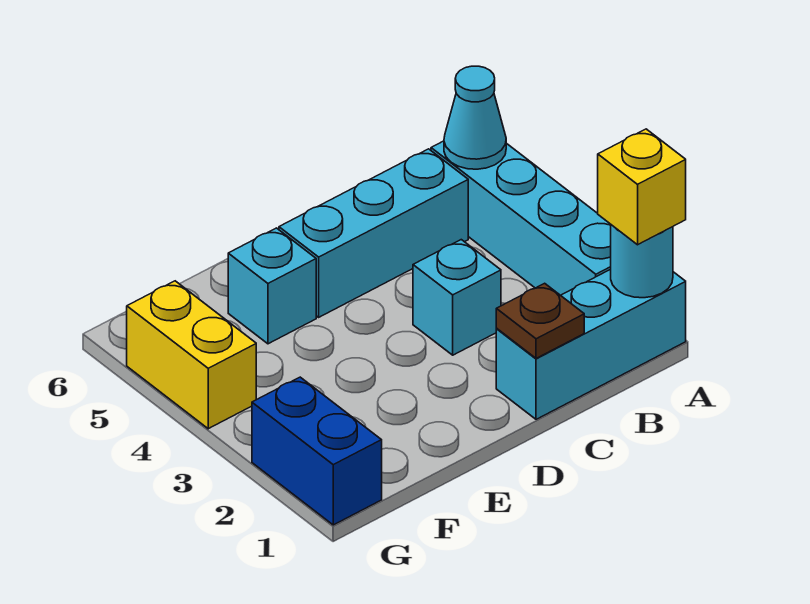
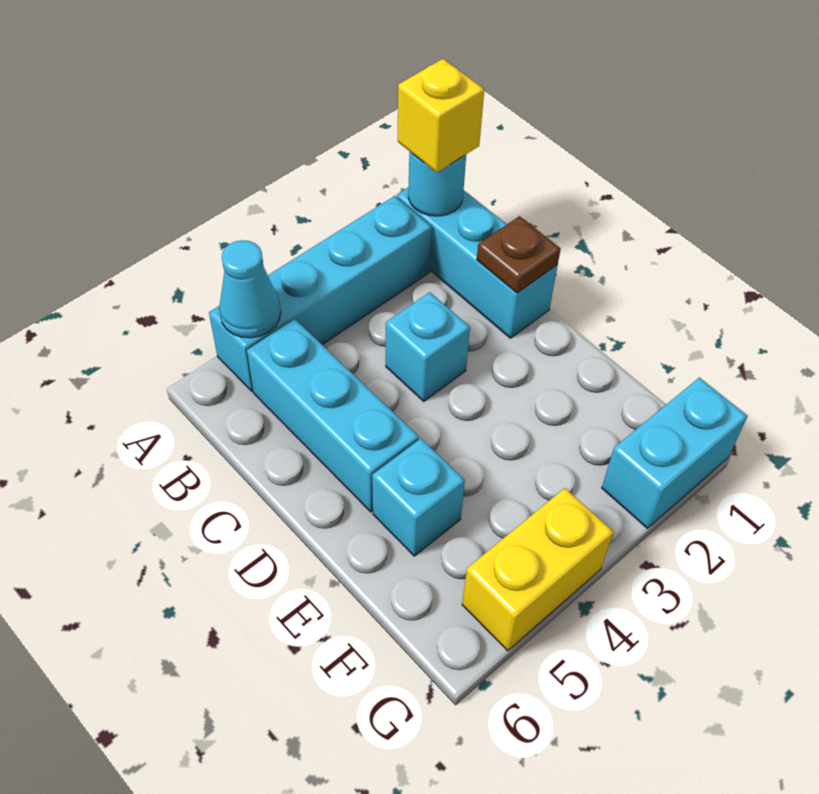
blue 1x2 brick [252,377,382,525] -> cyan 1x2 brick [602,378,747,528]

